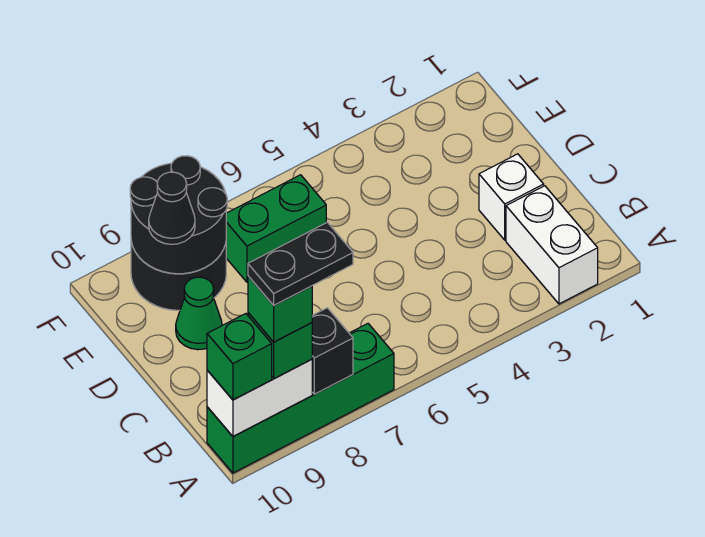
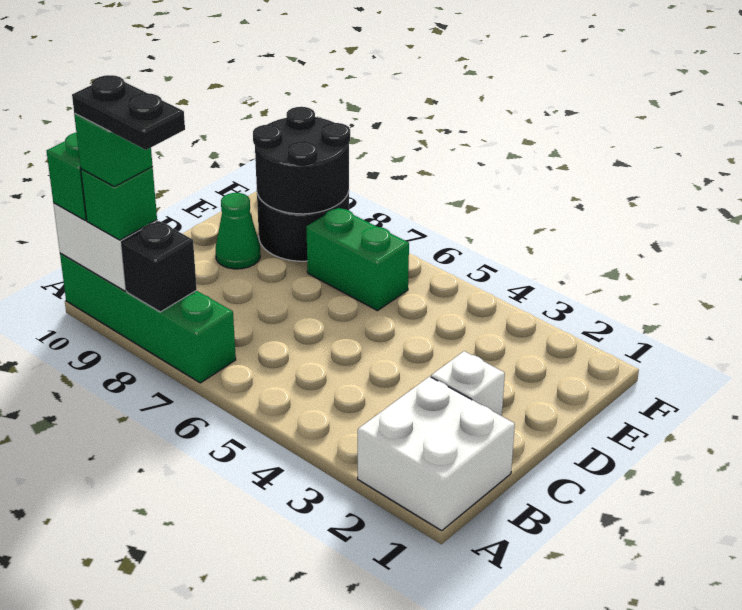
white 1x2 brick [506,186,598,304] -> white 2x2 brick [358,377,515,531]
black 1x1 cone [149,172,195,244] -> none

